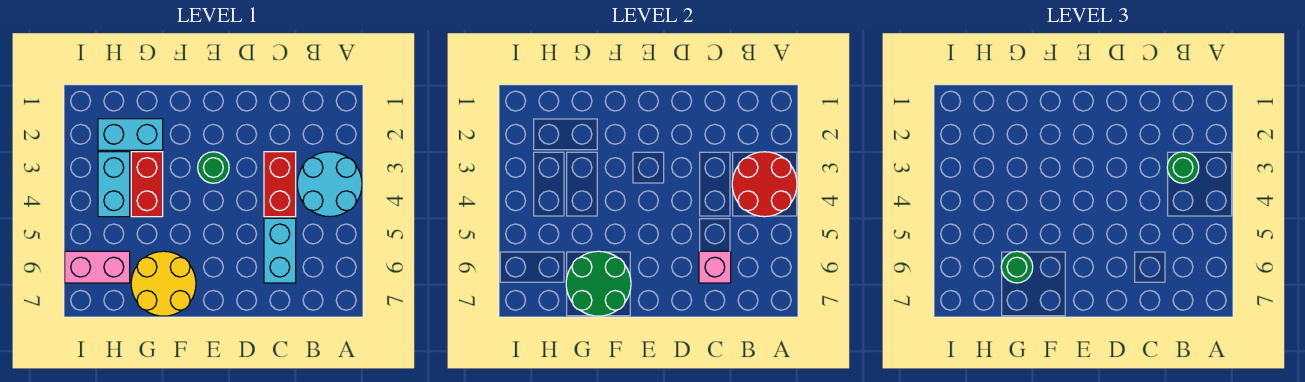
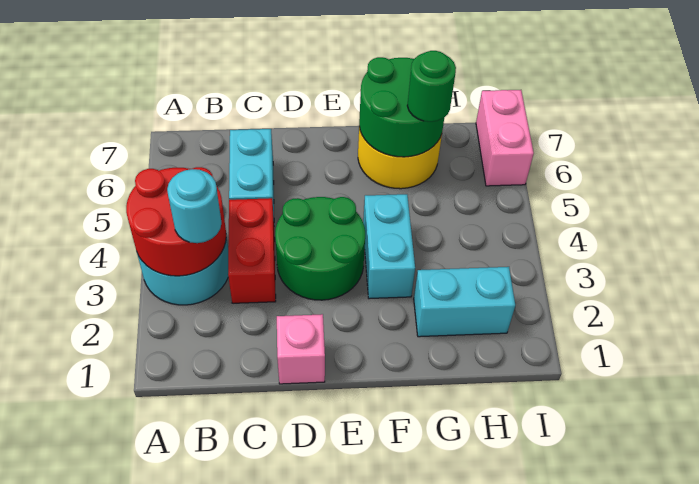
green 1x1 round brick [1167,152,1199,183] -> cyan 1x1 round brick [167,169,221,243]
pink 1x1 brick [699,251,731,283] -> pink 1x1 brick moved to [277,314,325,384]
green 1x1 round brick [198,152,229,183] -> green 2x2 round brick [275,197,365,300]
red 1x2 brick [131,152,163,217] -> none
cyan 1x2 brick [98,152,130,217] -> cyan 1x2 brick moved to [363,194,415,299]
pink 1x2 brick [65,251,130,283] -> pink 1x2 brick turned to [476,90,534,186]

